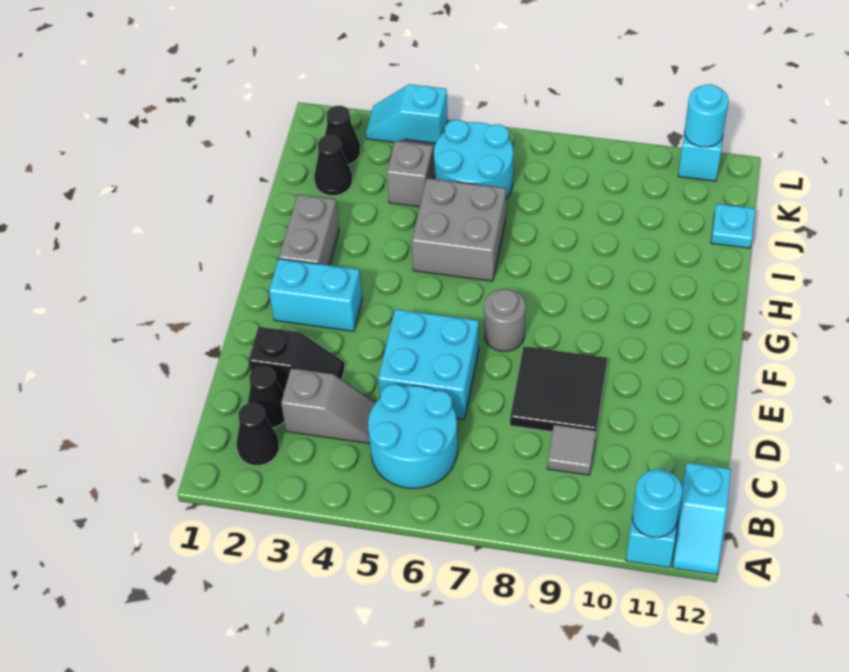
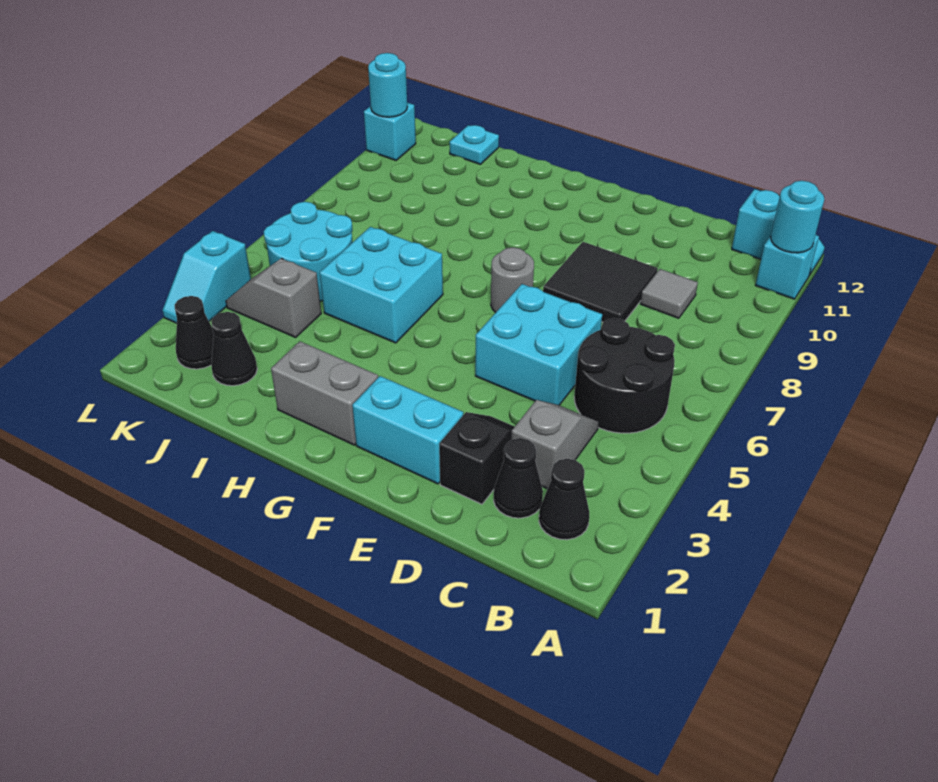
cyan 2x2 round brick [368,384,457,488] -> black 2x2 round brick [574,318,675,433]
cyan 1x2 brick [269,259,362,331] -> cyan 1x2 brick turned to [352,376,463,484]
grey 2x2 brick [412,178,506,281] -> cyan 2x2 brick [320,227,443,343]

